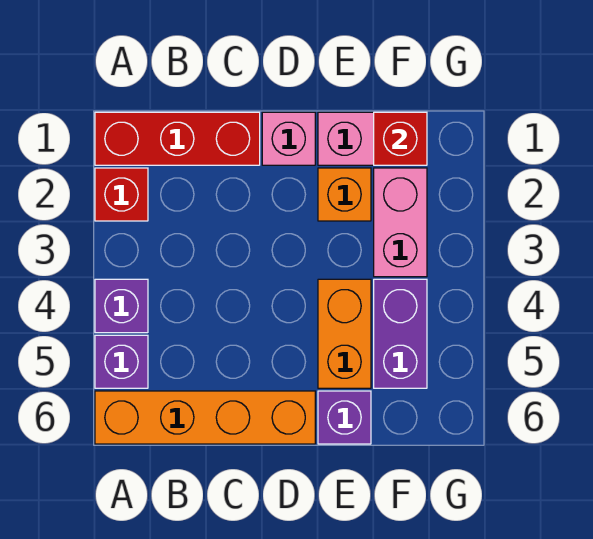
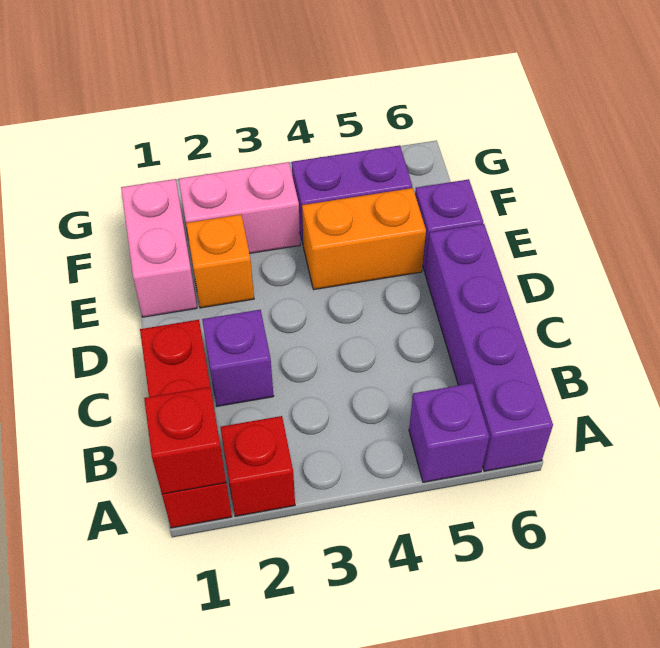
purple 1x1 brick [95,279,148,333] -> purple 1x1 brick moved to [202,310,273,406]
orange 1x4 brick [95,391,315,444] -> purple 1x4 brick [425,224,553,471]
pink 1x1 brick [262,112,315,165] -> none
red 1x1 brick [374,112,427,165] -> red 1x1 brick moved to [144,387,226,494]

